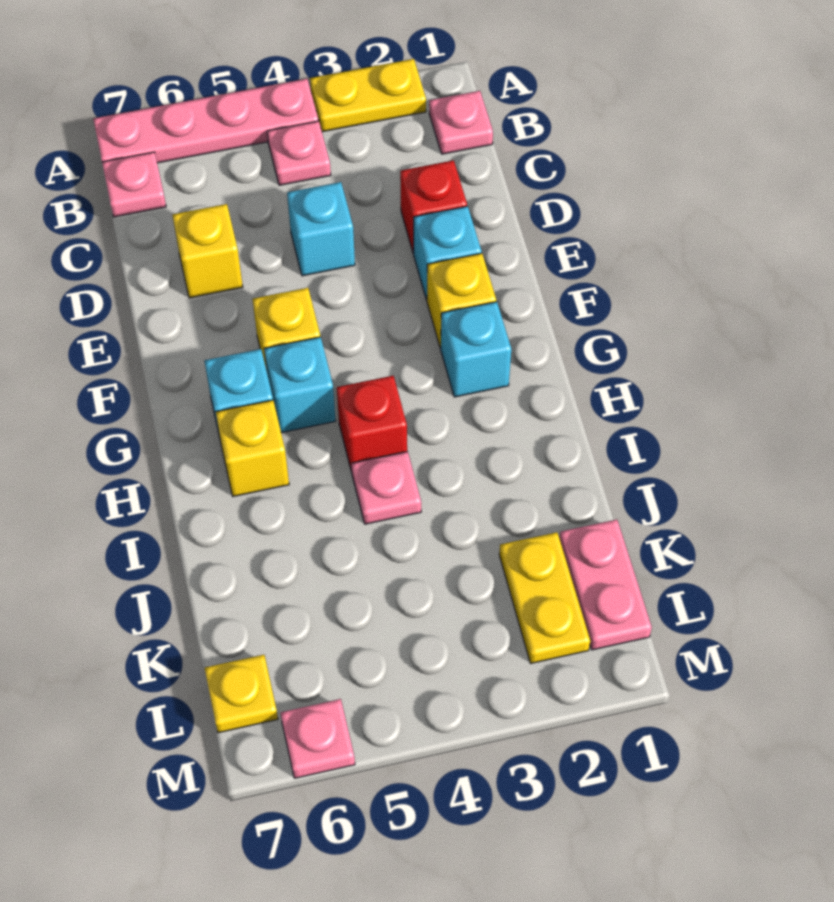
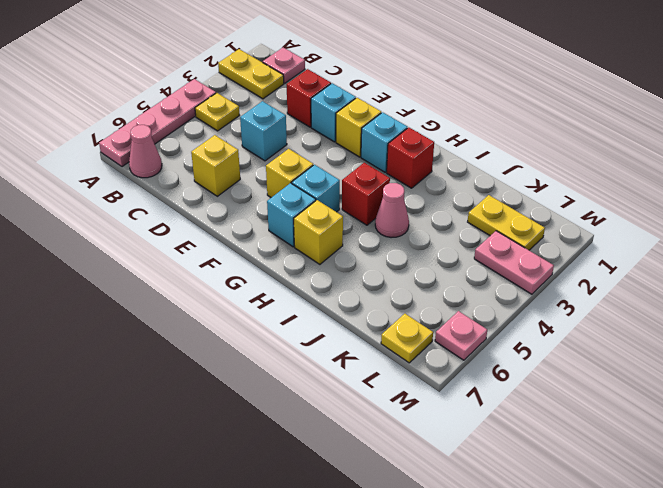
yellow 1x2 plate [310,59,426,132] -> yellow 1x2 plate turned to [218,49,284,99]
pink 1x1 plate [267,121,331,185] -> yellow 1x1 plate [195,93,240,131]
pink 1x1 plate [102,152,166,217] -> pink 1x1 cone [129,125,162,178]
none -> red 1x1 brick [387,127,434,188]
pink 1x1 plate [351,451,421,524] -> pink 1x1 cone [375,183,409,238]
pink 1x2 plate [559,520,652,650] -> pink 1x2 plate moved to [474,231,554,294]

